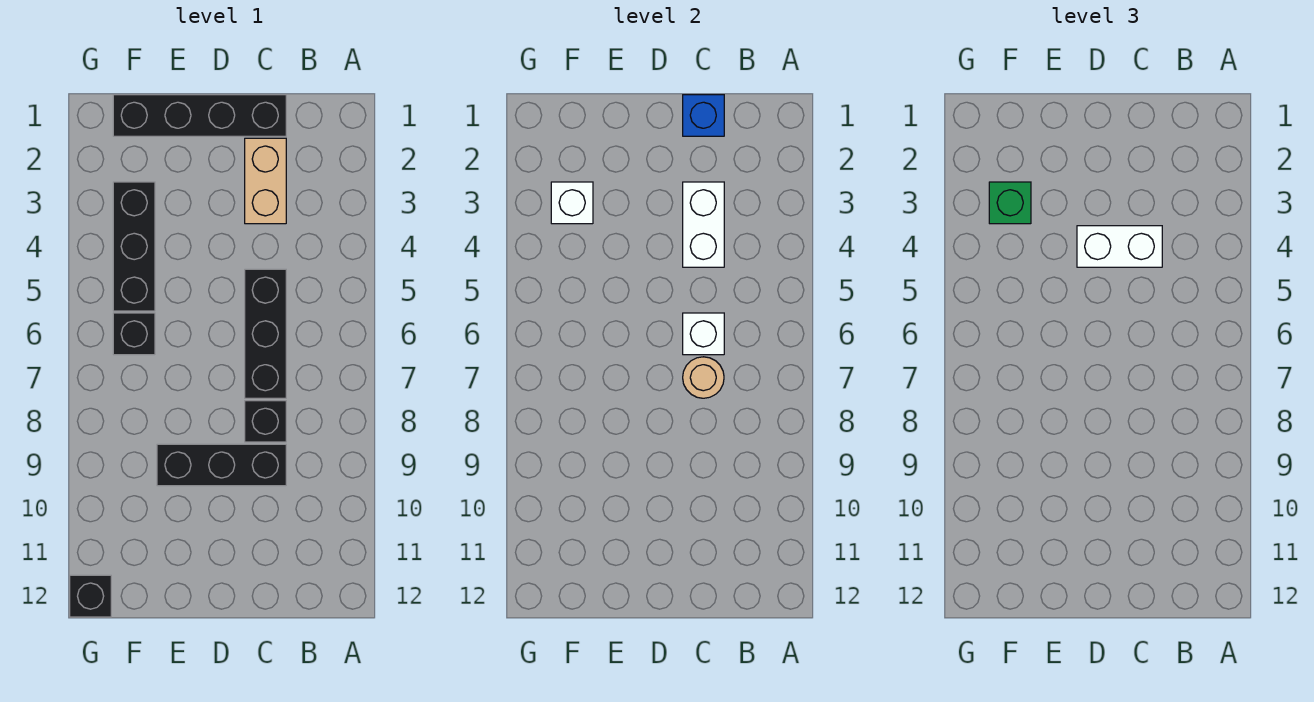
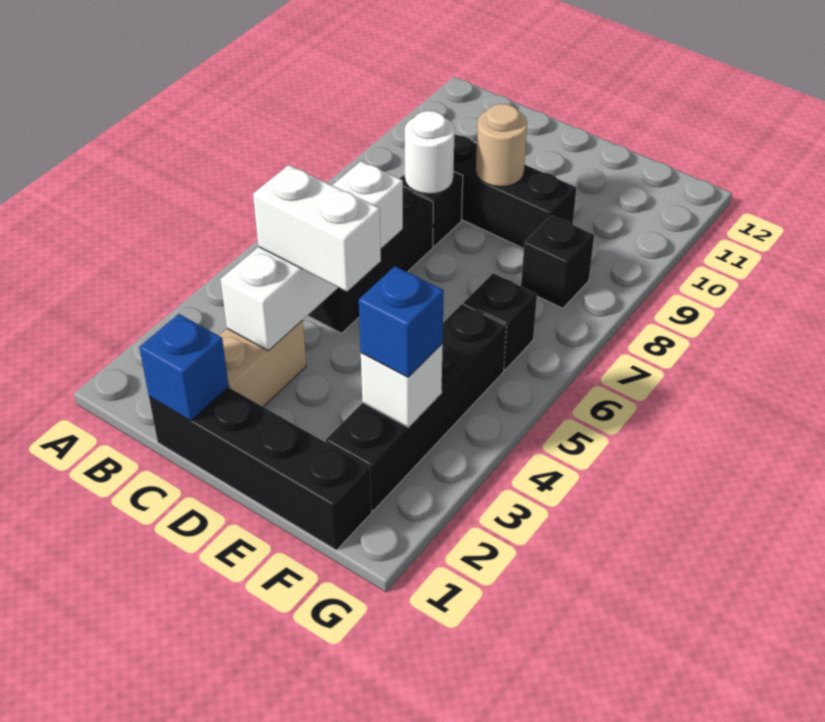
tan 1x1 round brick [683,357,724,398] -> tan 1x1 round brick moved to [476,104,527,187]
none -> white 1x1 round brick [405,111,455,194]
black 1x3 brick [113,182,155,311] -> black 1x4 brick [326,304,507,511]
green 1x1 brick [989,182,1031,224] -> blue 1x1 brick [359,266,444,377]
black 1x1 brick [70,575,111,617] -> black 1x1 brick moved to [521,215,594,308]

